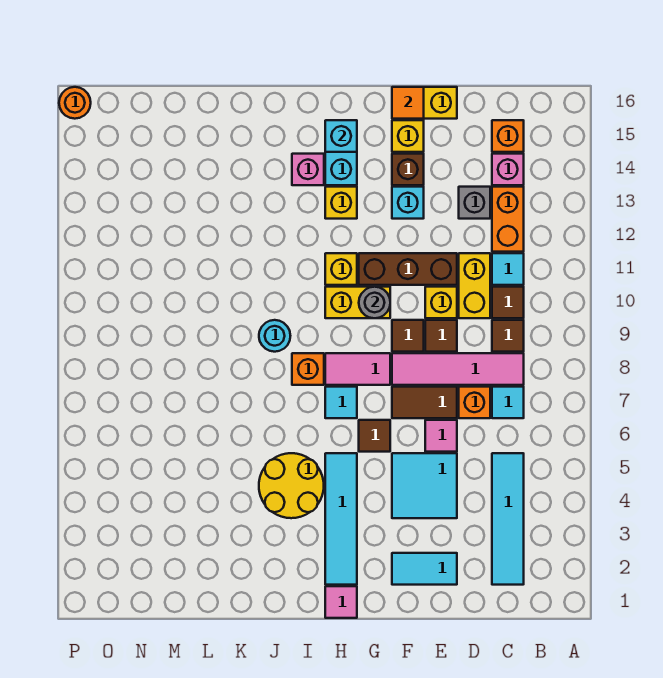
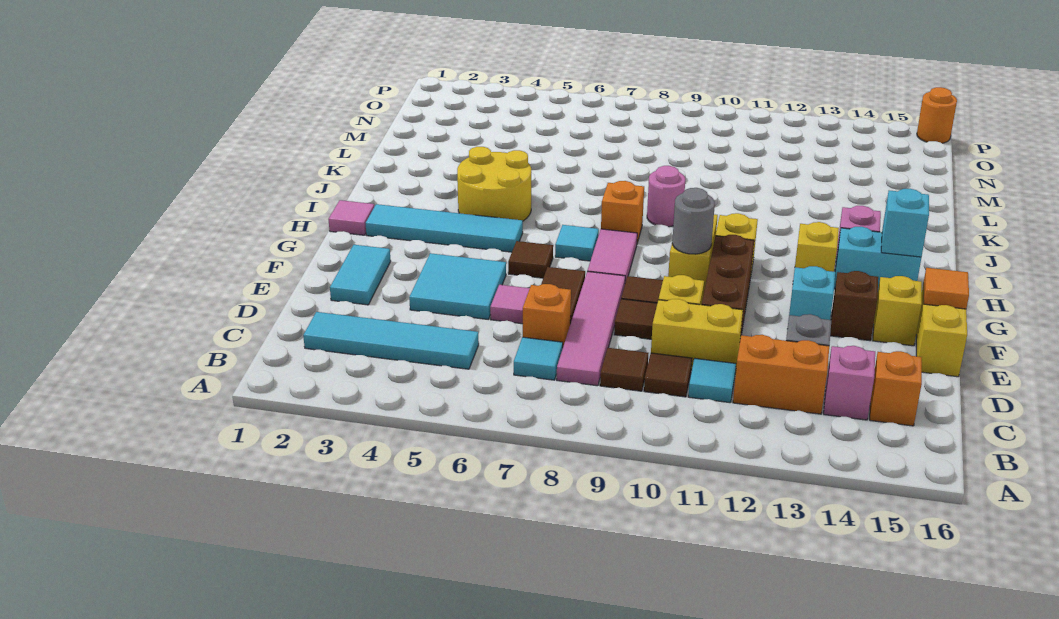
cyan 1x1 round brick [259,320,290,352] -> pink 1x1 round brick [647,166,685,227]

